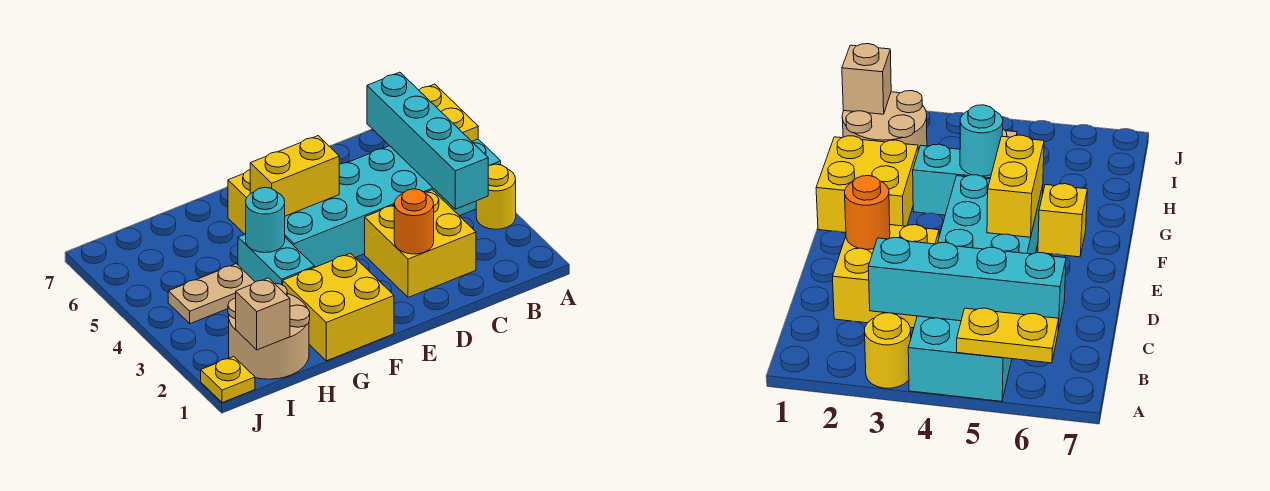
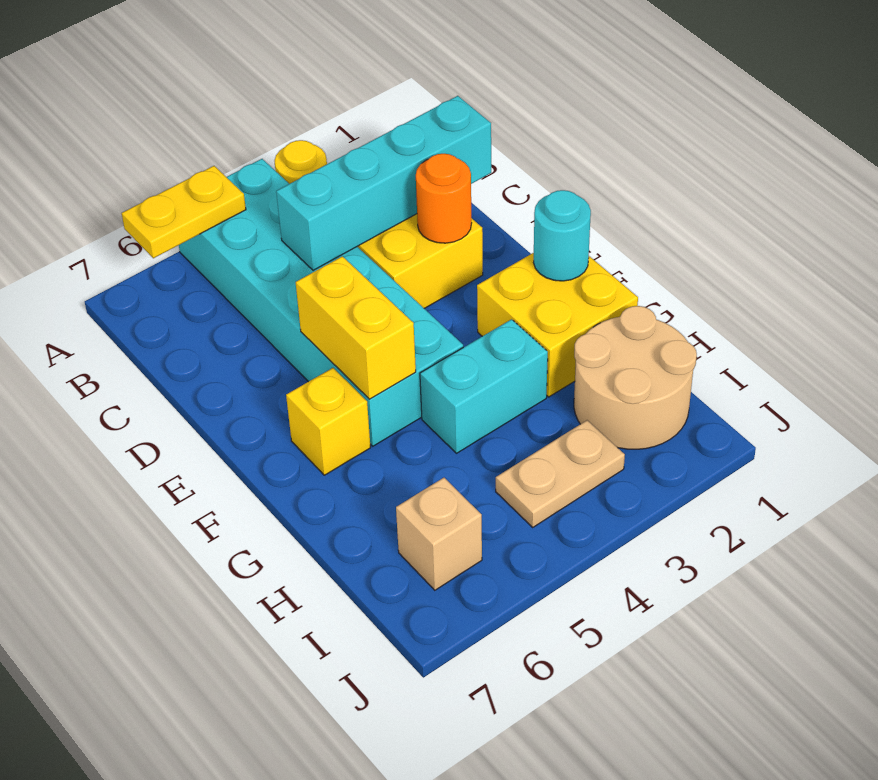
cyan 1x4 brick [367,72,488,209] -> cyan 1x4 brick moved to [276,96,491,270]
cyan 1x1 round brick [246,187,285,253] -> cyan 1x1 round brick moved to [534,190,591,281]
tan 1x2 plate [168,264,255,324] -> tan 1x2 plate turned to [496,420,625,527]
tan 1x1 brick [236,278,290,350] -> tan 1x1 brick moved to [396,478,482,590]
yellow 1x1 plate [201,357,255,403] -> none

